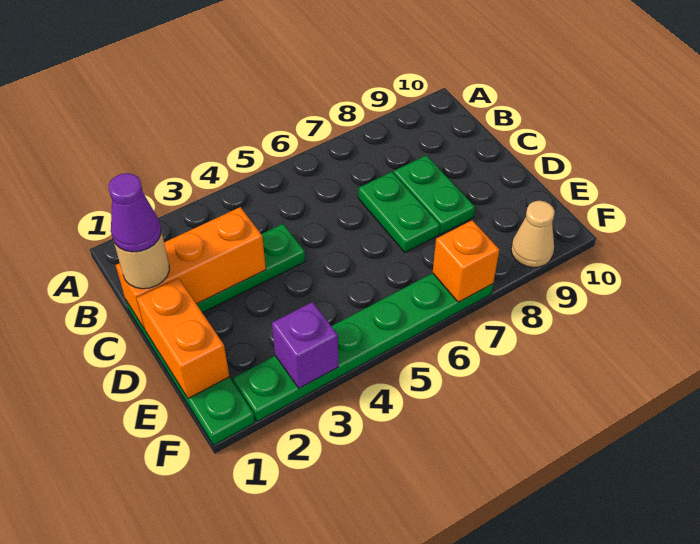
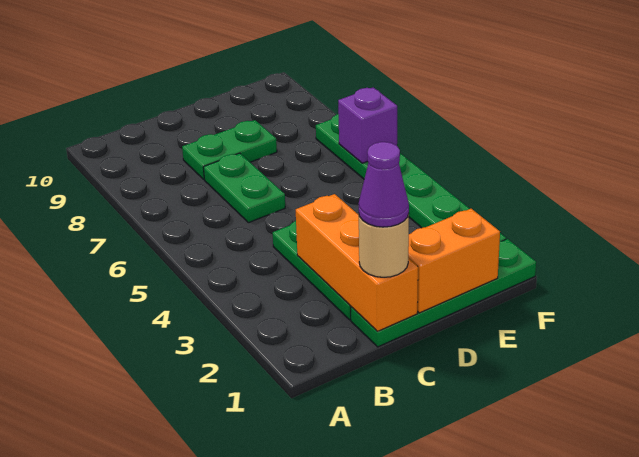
green 1x2 plate [358,172,440,252] -> green 1x2 plate turned to [203,153,285,223]
purple 1x1 brick [272,302,338,388] -> purple 1x1 brick moved to [338,87,397,163]
orange 1x1 brick [433,220,499,302] -> none
tan 1x1 cone [511,201,555,267] -> none

